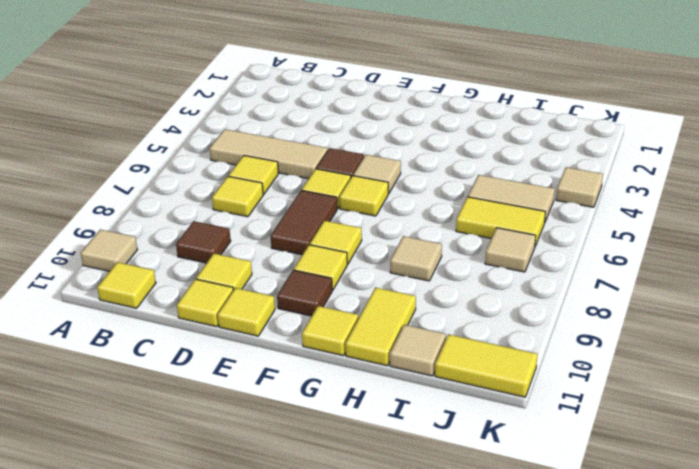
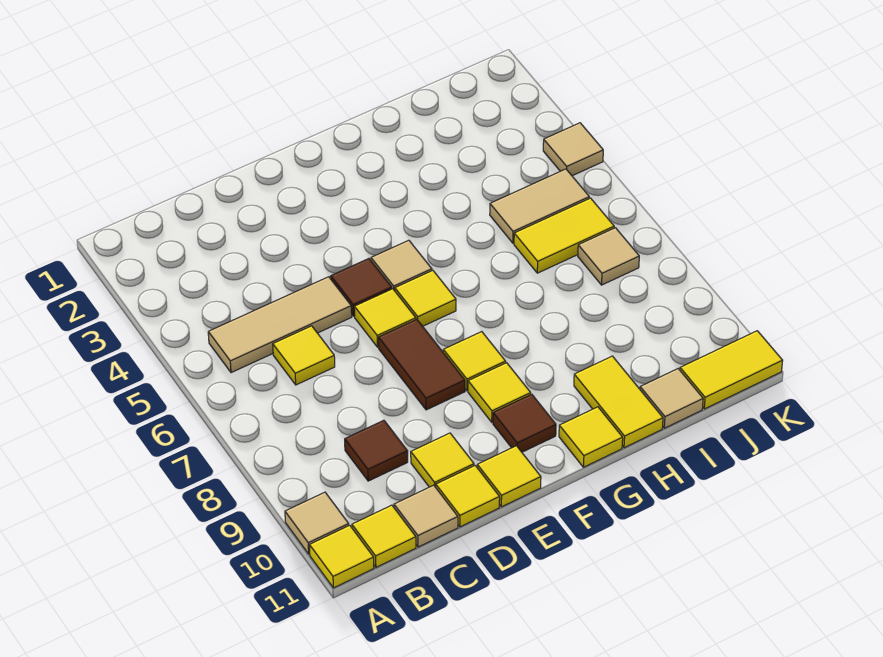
yellow 1x1 tile [212,176,263,217] -> yellow 1x1 tile moved to [309,525,374,588]
tan 1x1 tile [390,236,442,281] -> tan 1x1 tile moved to [394,485,458,547]

